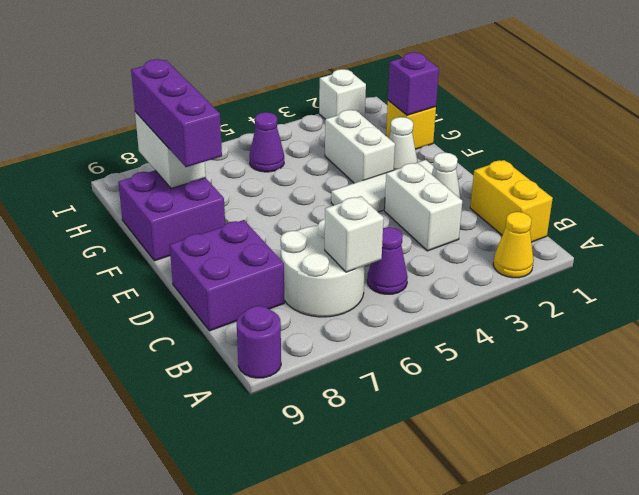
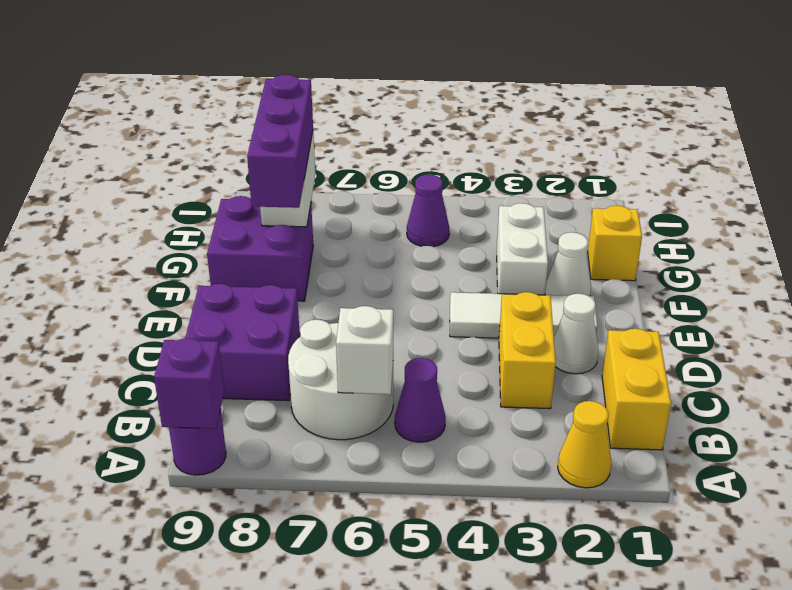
white 1x2 brick [384,163,462,251] -> yellow 1x2 brick [499,292,556,409]
purple 1x1 brick [388,52,439,115] -> purple 1x1 brick moved to [154,338,224,429]
white 1x1 brick [319,69,366,119] -> none

